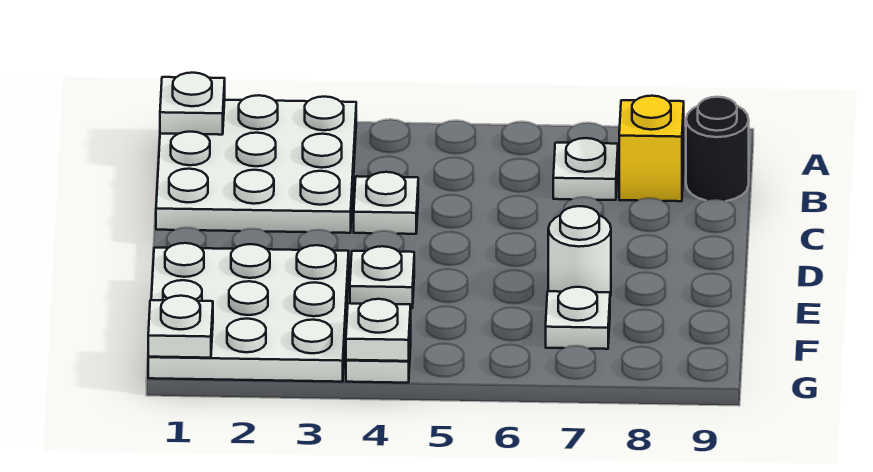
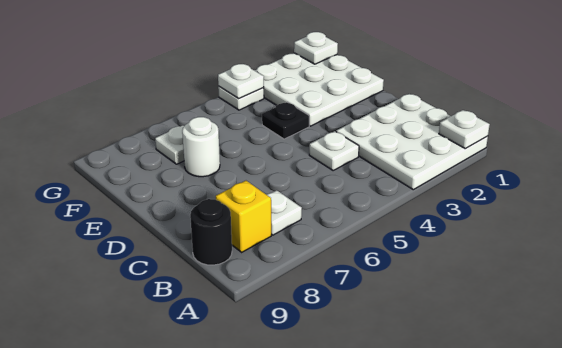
white 1x1 plate [350,246,414,308] -> black 1x1 plate [262,102,309,139]

